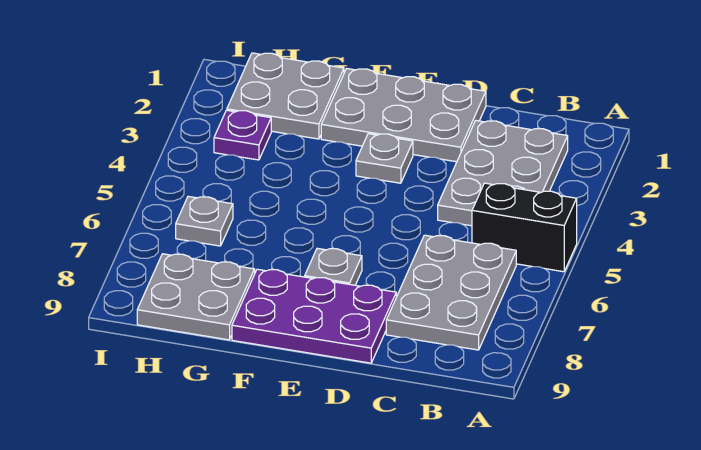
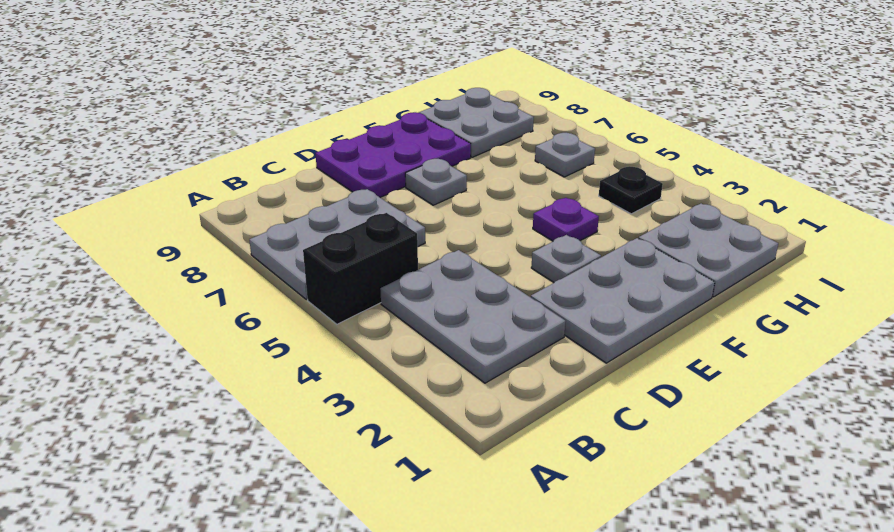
grey 2x3 plate [386,235,516,350] -> grey 2x3 plate turned to [249,189,425,300]
purple 1x1 plate [214,110,271,160] -> purple 1x1 plate moved to [533,198,599,241]
none -> black 1x1 plate [599,167,663,214]

